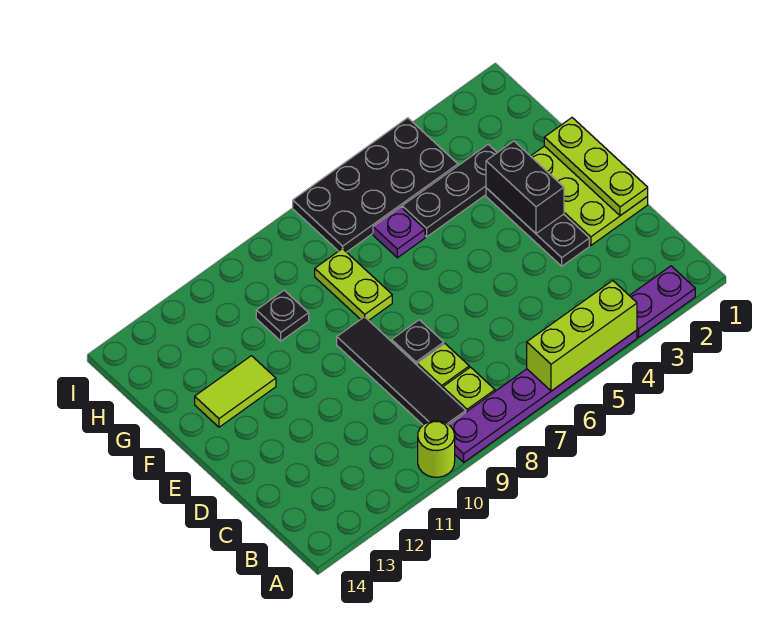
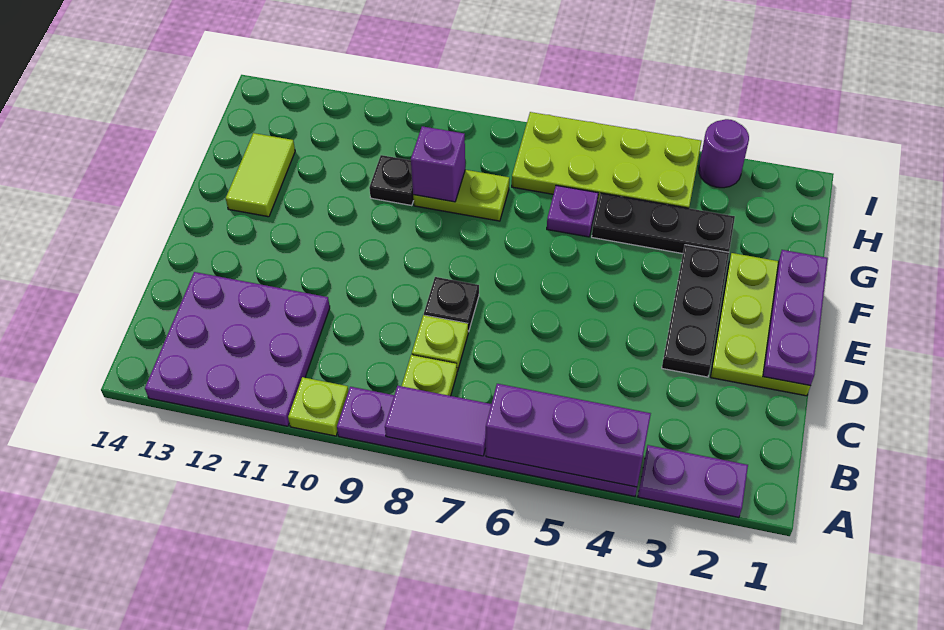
lime 1x3 brick [527,281,637,391] -> purple 1x3 brick [486,384,651,487]
none -> purple 1x2 tile [385,386,491,456]
lime 1x1 round brick [418,421,455,477] -> lime 1x1 plate [288,377,349,436]
none -> purple 3x3 plate [145,272,330,426]
black 1x4 tile [337,317,466,425] -> none
lime 1x3 plate [544,118,648,216] -> purple 1x3 plate [763,250,828,386]
black 1x2 brick [486,141,564,234] -> none
lime 1x2 plate [315,248,392,320] -> lime 1x2 plate turned to [413,170,509,221]
lime 1x2 tile [195,356,276,427] -> lime 1x2 tile turned to [226,133,295,217]
none -> purple 1x1 brick [411,126,465,202]
black 2x4 plate [293,118,458,252] -> lime 2x4 plate [512,112,702,208]
none -> purple 1x1 round brick [699,119,749,188]

